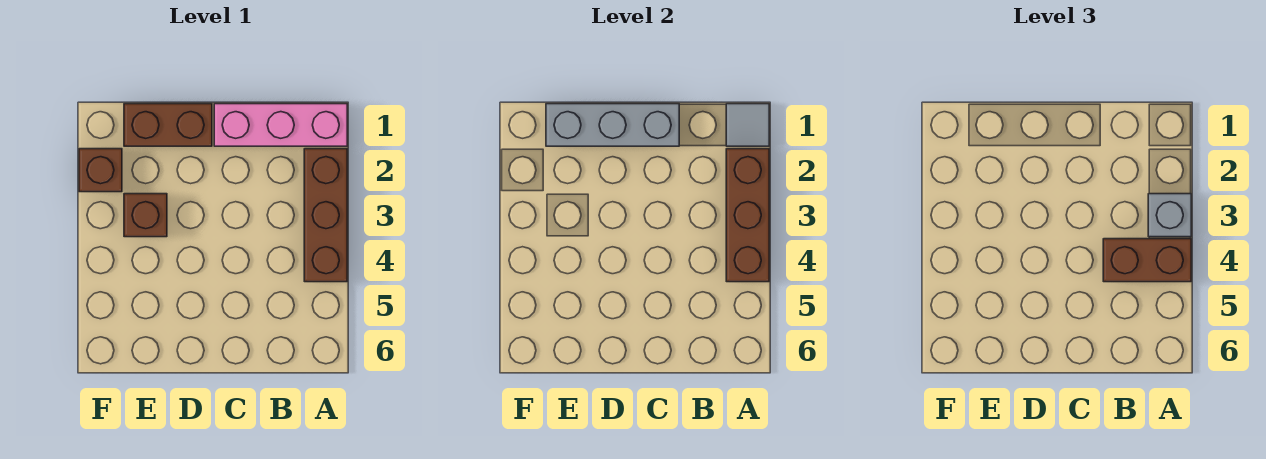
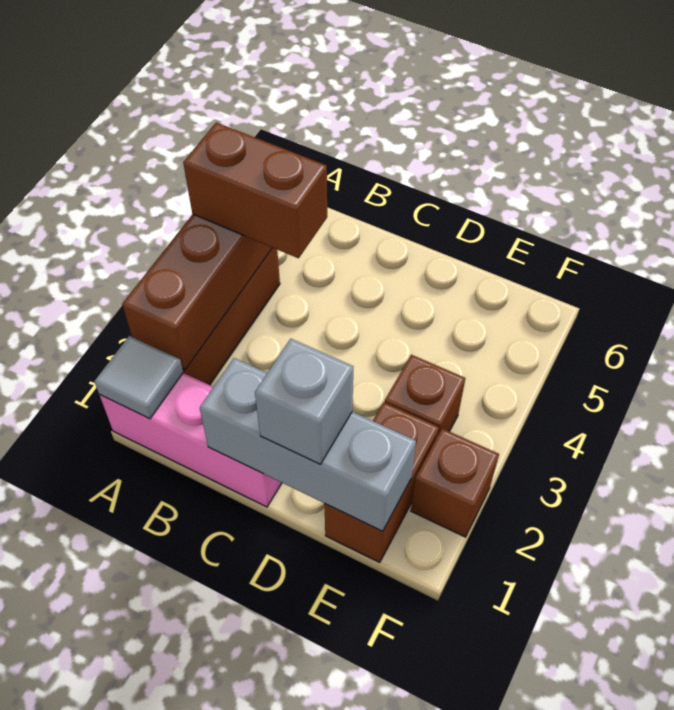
grey 1x1 brick [1148,194,1191,237] -> grey 1x1 brick moved to [255,339,353,464]
brown 1x2 brick [124,104,212,146] -> brown 1x2 brick turned to [325,402,439,563]

